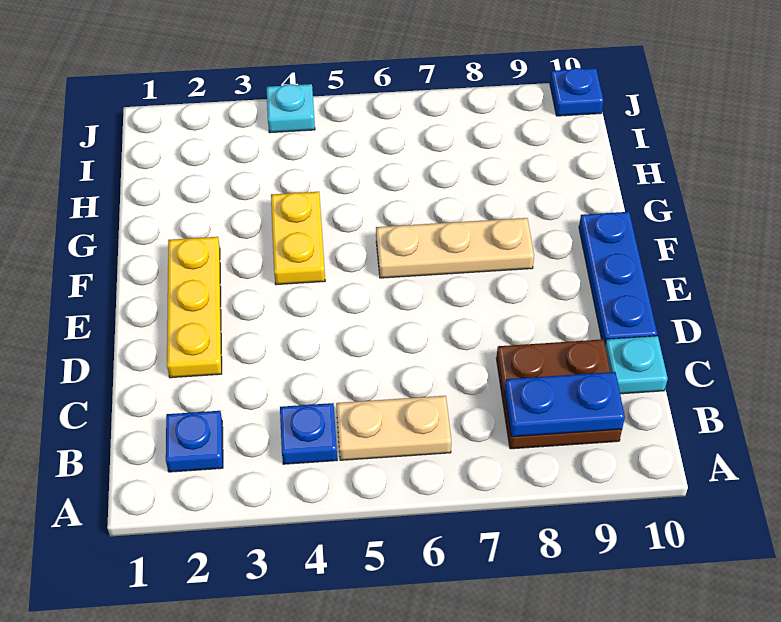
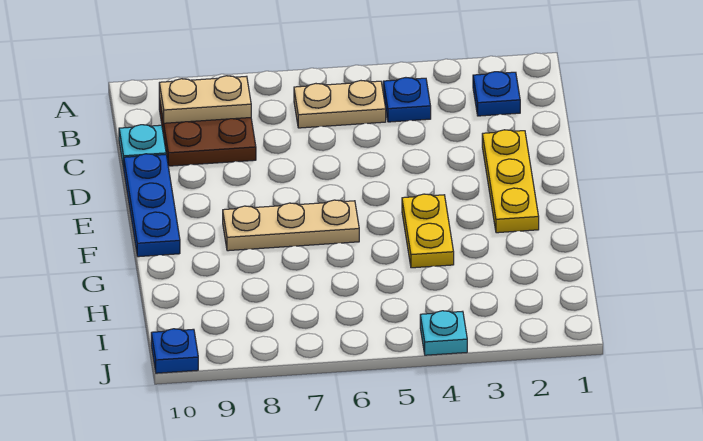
blue 1x2 plate [505,372,625,437] -> tan 1x2 plate [159,76,251,123]

